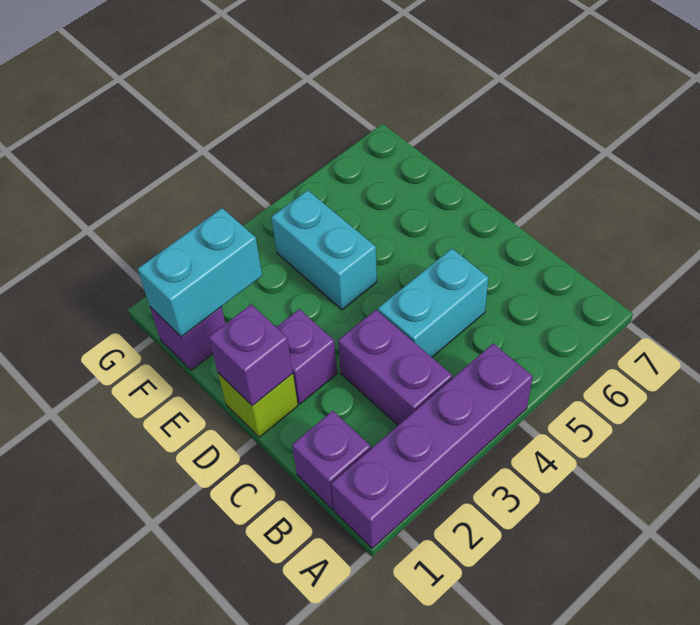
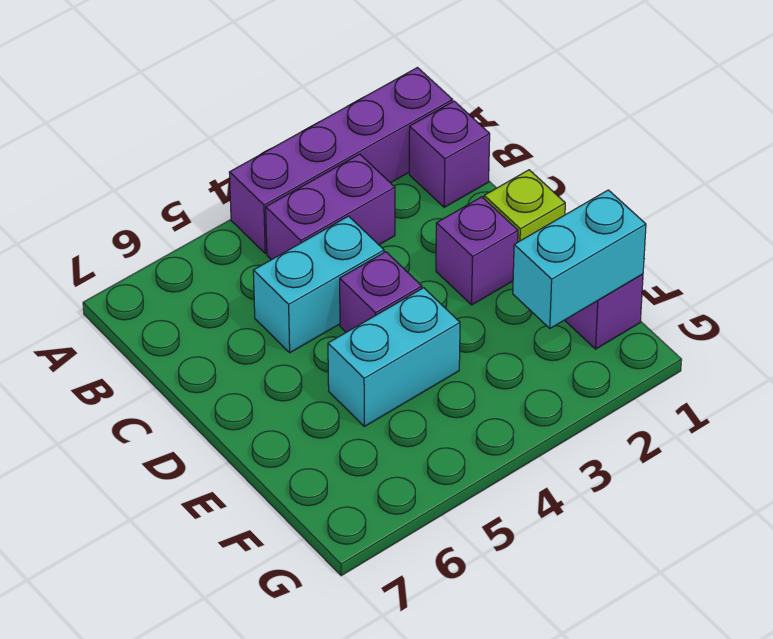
purple 1x2 brick [338,310,452,425] -> purple 1x2 brick turned to [266,154,395,260]
purple 1x1 brick [209,304,293,406] -> purple 1x1 brick moved to [340,252,422,332]
cyan 1x2 brick [271,190,377,310] -> cyan 1x2 brick turned to [328,288,460,426]

